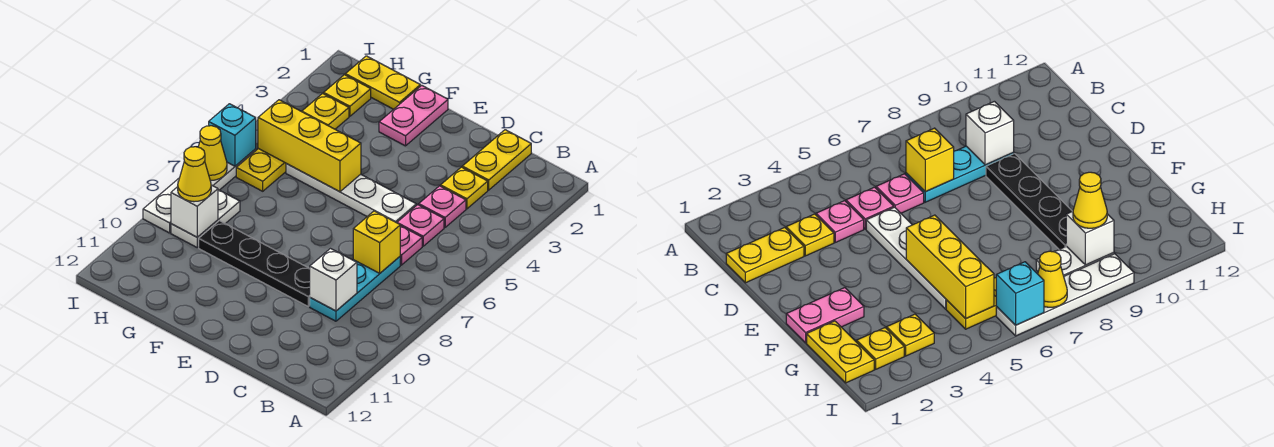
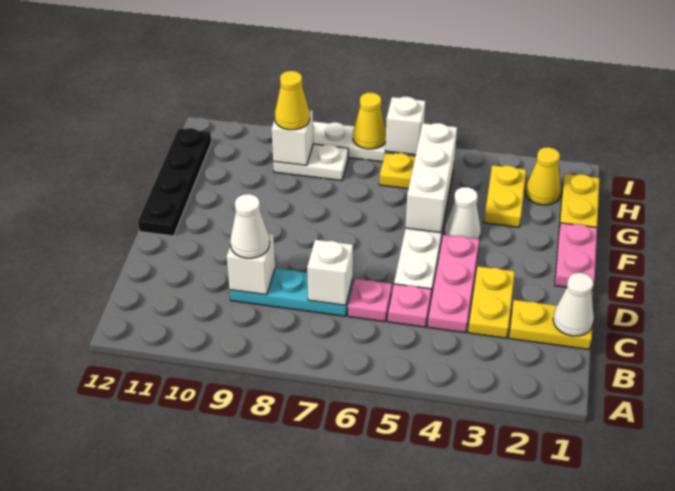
none -> white 1x1 cone [553,273,594,336]
yellow 1x1 plate [441,167,488,209] -> yellow 1x2 plate [468,266,515,338]
pink 1x1 plate [419,186,466,227] -> pink 1x3 plate [428,235,479,333]
yellow 1x1 brick [353,211,400,273] -> white 1x1 brick [307,240,353,305]
none -> white 1x1 cone [230,194,270,258]
black 1x4 plate [199,221,310,306] -> black 1x4 plate moved to [138,128,211,236]
pink 1x2 plate [379,85,448,146] -> pink 1x2 plate turned to [555,223,597,290]
none -> white 1x1 cone [445,187,481,239]
yellow 1x3 brick [258,100,361,192] -> white 1x3 brick [405,123,457,233]
yellow 1x1 plate [324,75,371,116] -> yellow 1x1 cone [525,147,561,205]
yellow 1x1 plate [302,93,349,129] -> yellow 1x2 plate [484,165,526,227]
cyan 1x1 brick [209,104,256,166] -> white 1x1 brick [385,97,425,155]

